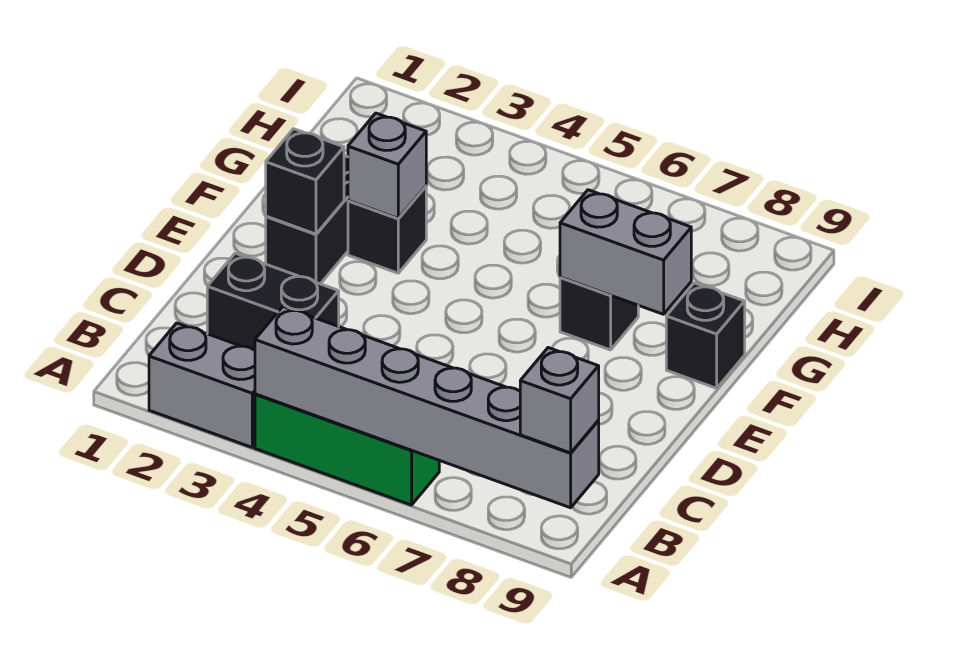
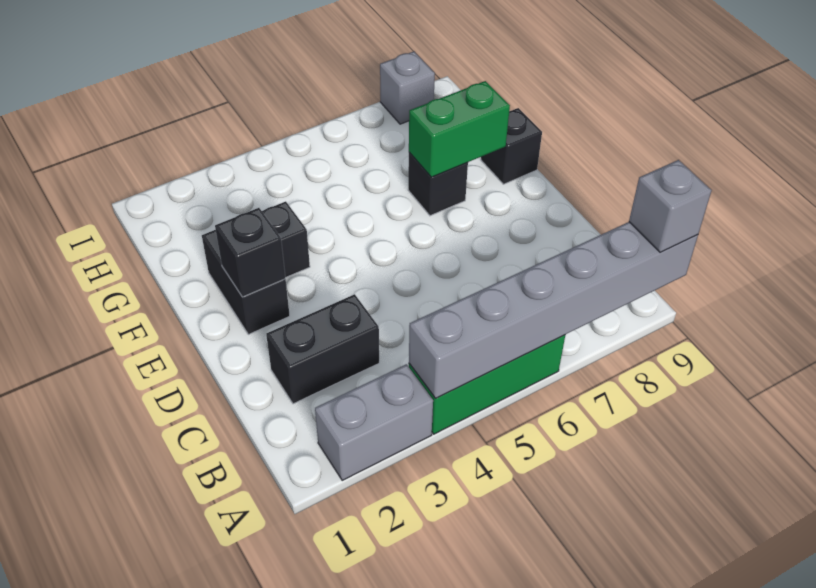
grey 1x1 brick [348,113,426,218] -> grey 1x1 brick moved to [380,52,435,124]
grey 1x2 brick [560,190,691,314] -> green 1x2 brick [409,81,510,177]

